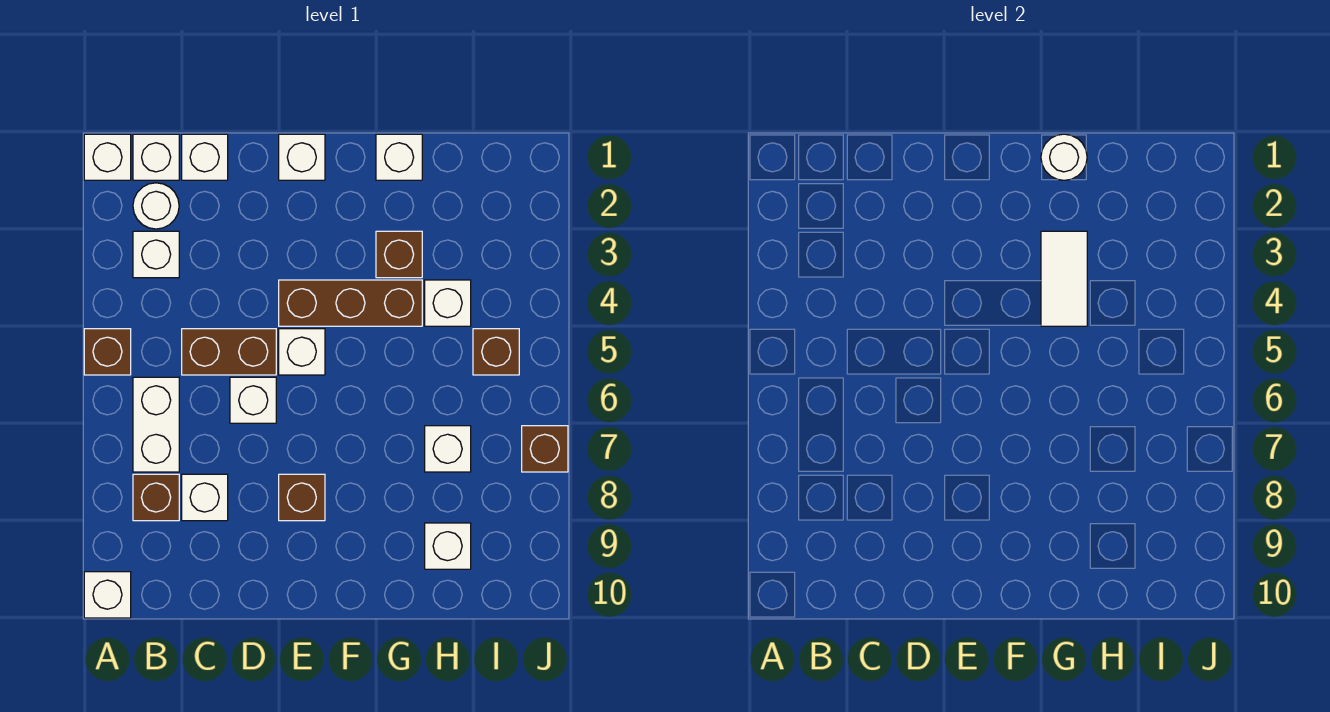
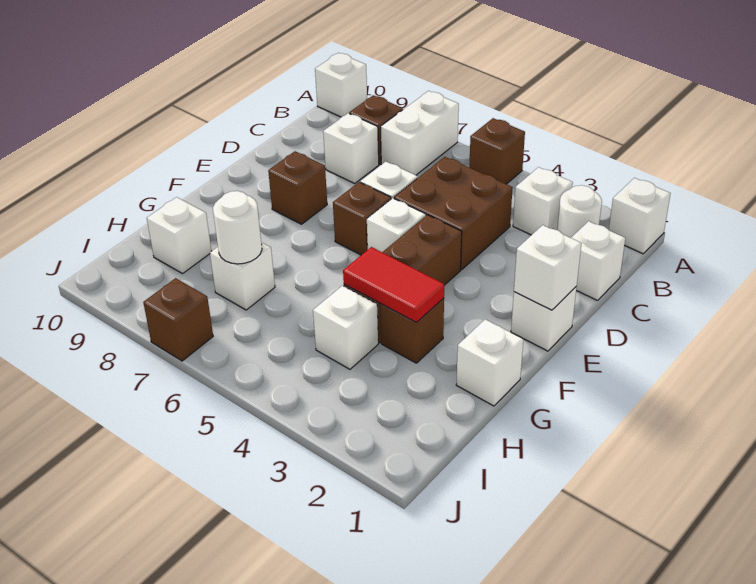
white 1x1 brick [133,134,179,180] -> white 1x1 brick moved to [514,225,582,310]
white 1x2 brick [133,377,179,472] -> white 1x2 brick turned to [381,91,459,175]
brown 1x2 brick [182,329,276,375] -> brown 2x2 brick [394,157,513,270]
white 1x1 round brick [1041,134,1087,180] -> white 1x1 round brick moved to [213,191,262,264]
white 1x2 tile [1041,231,1087,326] -> red 1x2 tile [343,247,444,322]
brown 1x1 brick [473,329,519,375] -> brown 1x1 brick moved to [333,182,391,255]

